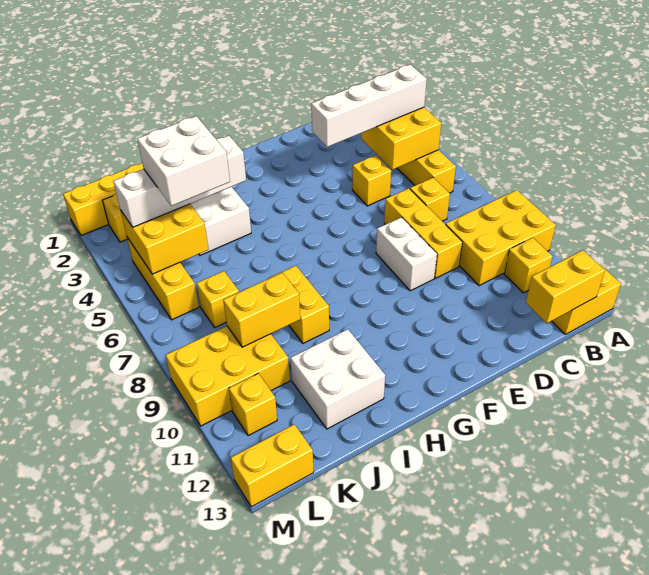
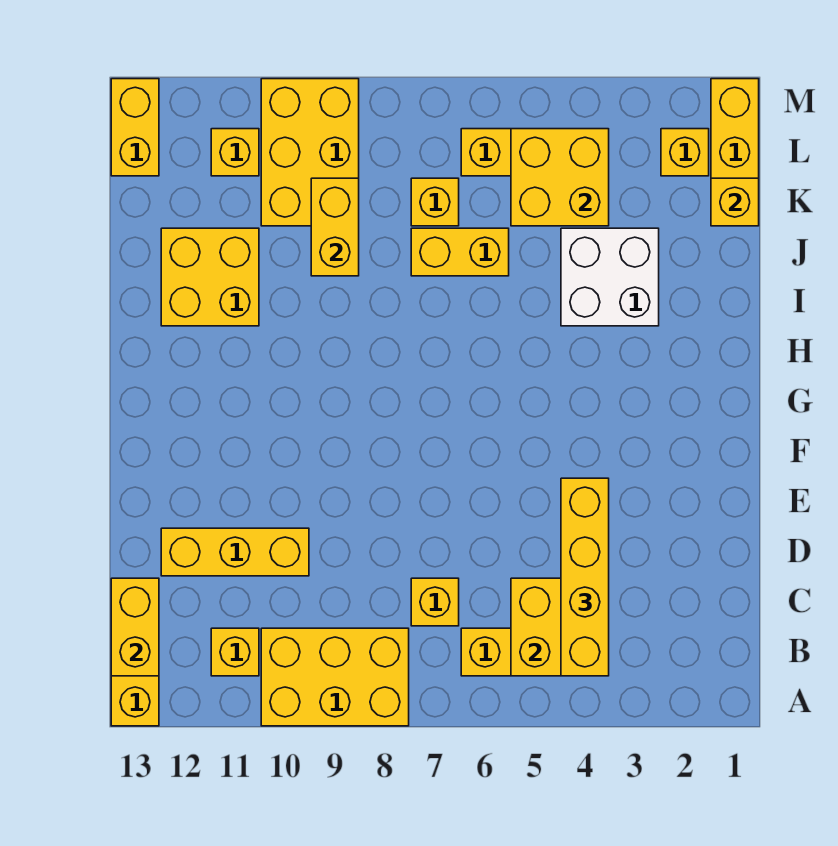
yellow 2x3 brick [446,190,556,286] -> yellow 2x3 brick turned to [261,628,409,726]
white 1x4 brick [311,65,427,147] -> yellow 1x4 brick [561,478,609,676]
yellow 1x1 brick [352,155,391,206] -> yellow 1x1 brick moved to [711,178,759,226]
yellow 1x3 brick [384,188,462,278] -> yellow 1x3 brick moved to [161,528,309,576]
white 1x2 brick [376,217,437,291] -> none
white 1x4 brick [114,136,246,227] -> none
yellow 1x2 brick [270,266,329,343] -> yellow 1x2 brick moved to [411,228,509,276]
white 2x2 brick [291,329,385,429] -> yellow 2x2 brick [161,228,259,326]
white 2x2 brick [137,116,230,206] -> none

